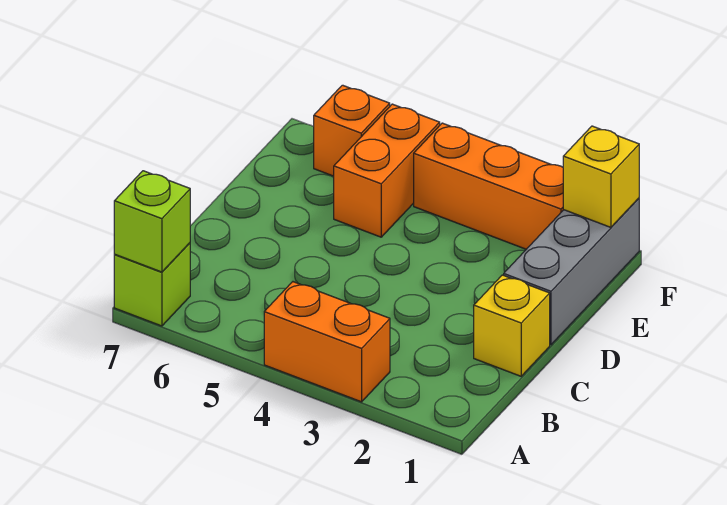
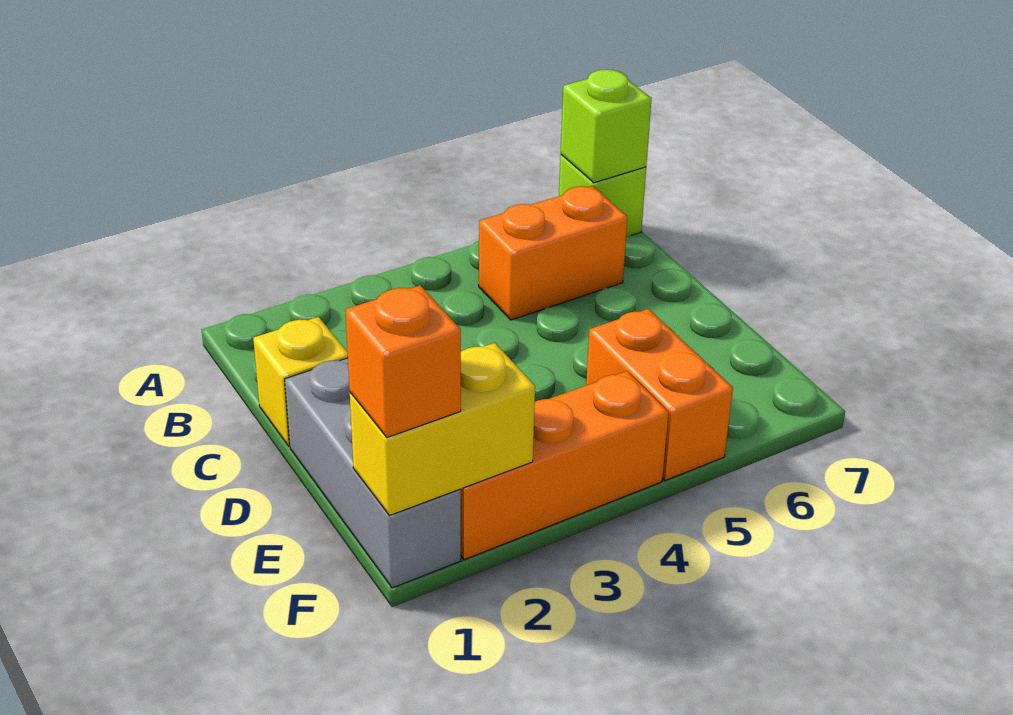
orange 1x2 brick [264,282,390,402] -> orange 1x2 brick moved to [479,186,627,320]
yellow 1x1 brick [563,126,639,227] -> yellow 1x2 brick [350,343,535,516]
orange 1x1 brick [314,85,390,176] -> orange 1x1 brick moved to [345,286,461,437]

